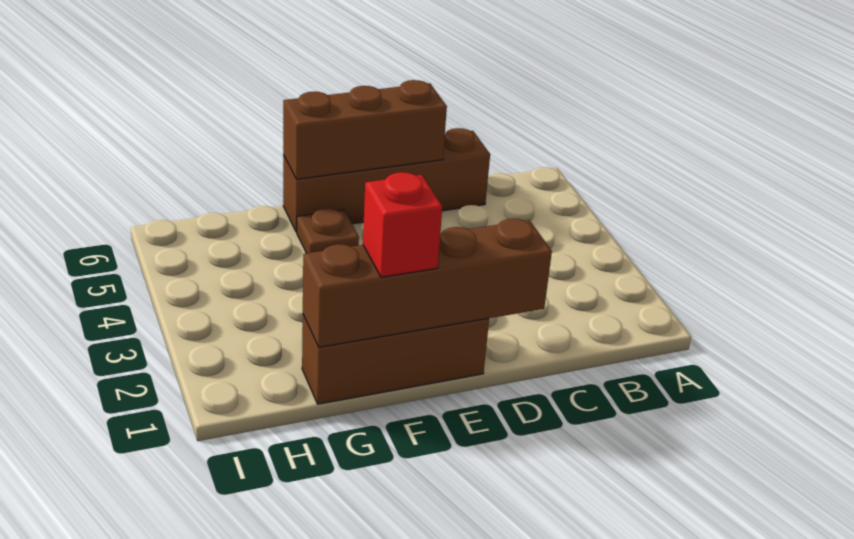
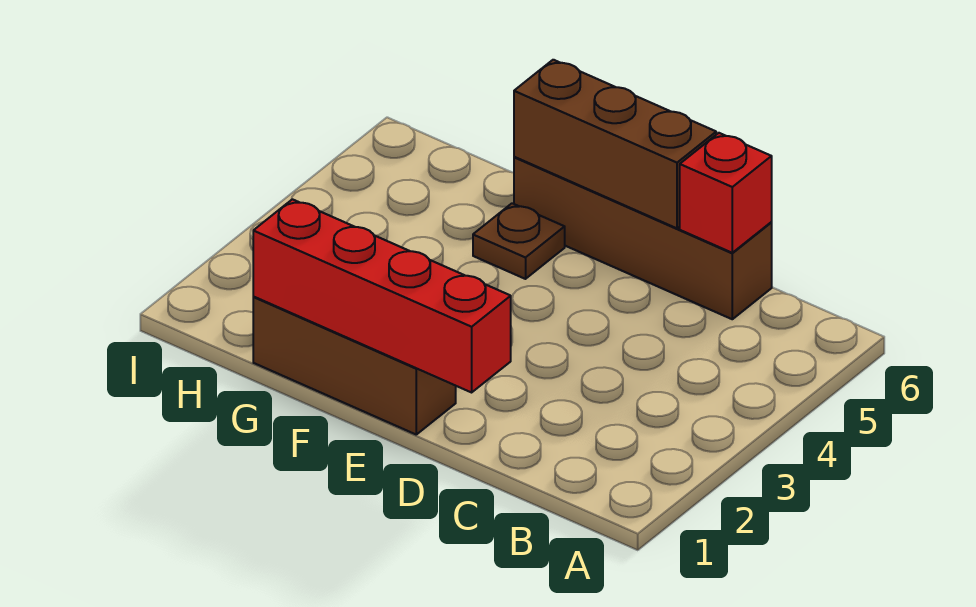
brown 1x4 brick [303,219,552,347] -> red 1x4 brick [253,199,511,392]
red 1x1 brick [363,172,442,277] -> red 1x1 brick moved to [680,133,772,253]

